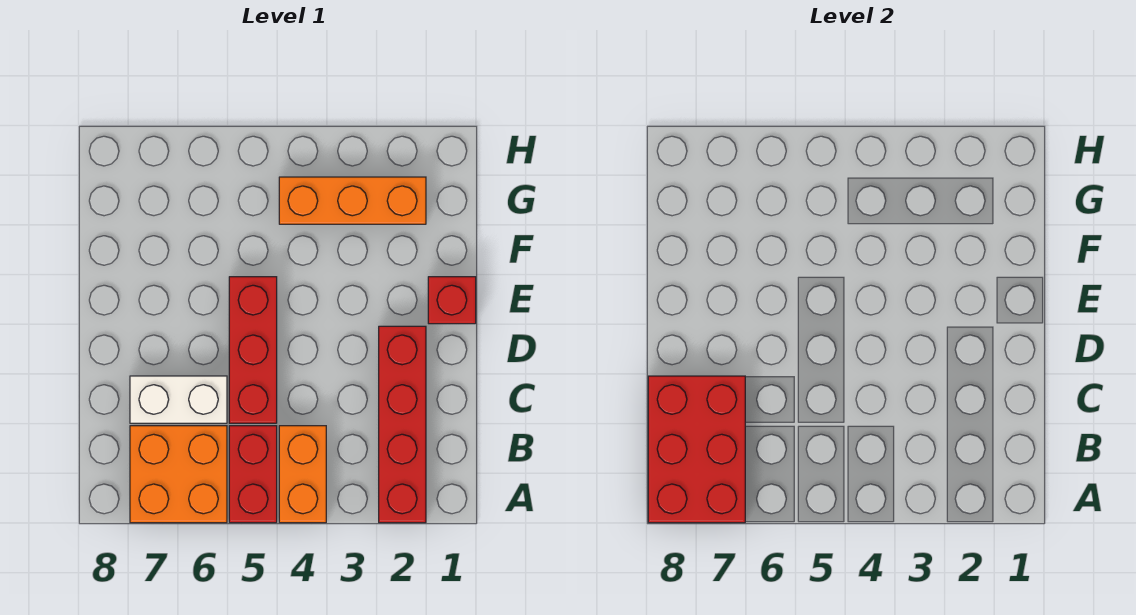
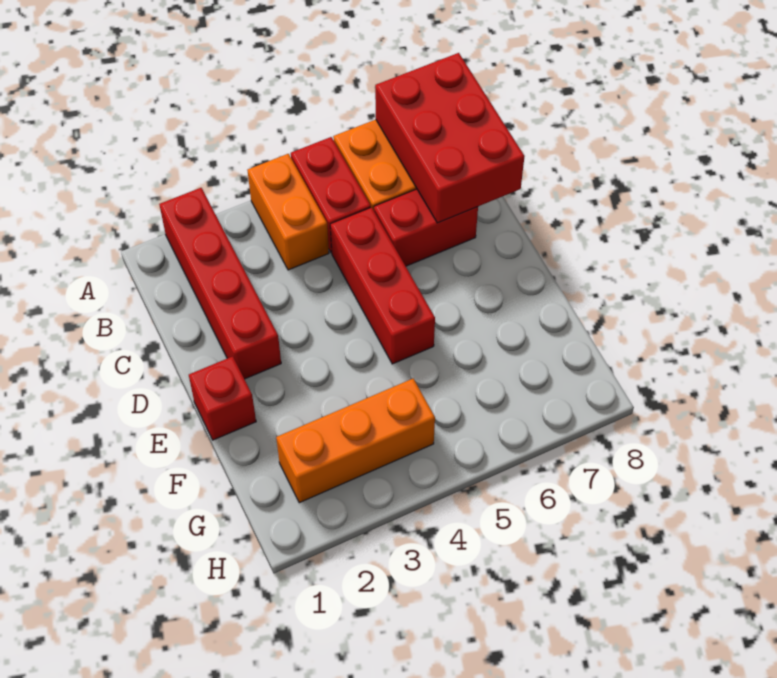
white 1x2 brick [130,376,227,423] -> red 1x2 brick [374,189,478,266]

